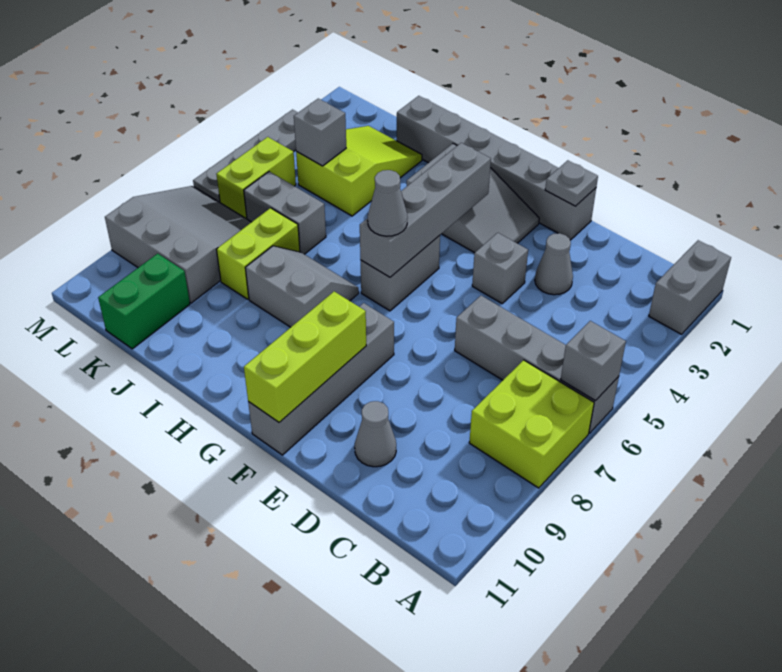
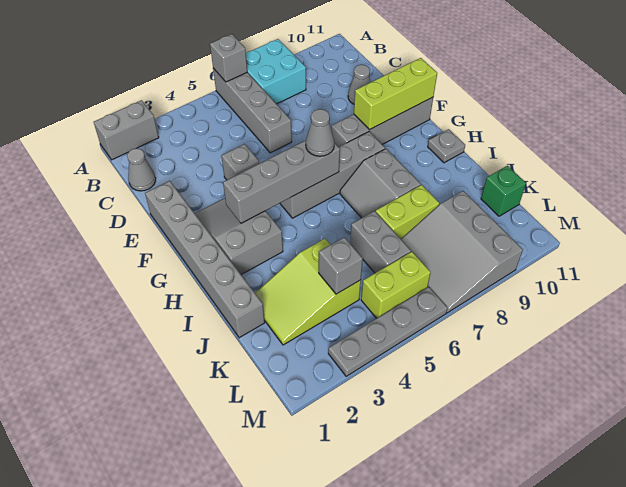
lime 2x2 brick [469,360,594,488] -> cyan 2x2 brick [246,39,306,104]
grey 1x1 cone [535,233,573,295] -> grey 1x1 cone moved to [127,148,156,191]
grey 1x1 plate [545,160,598,206] -> grey 1x1 plate moved to [428,129,465,163]
grey 1x2 brick [360,235,440,311] -> grey 1x4 brick [280,132,385,218]
green 1x2 brick [98,254,190,349] -> green 1x1 brick [481,166,526,216]

